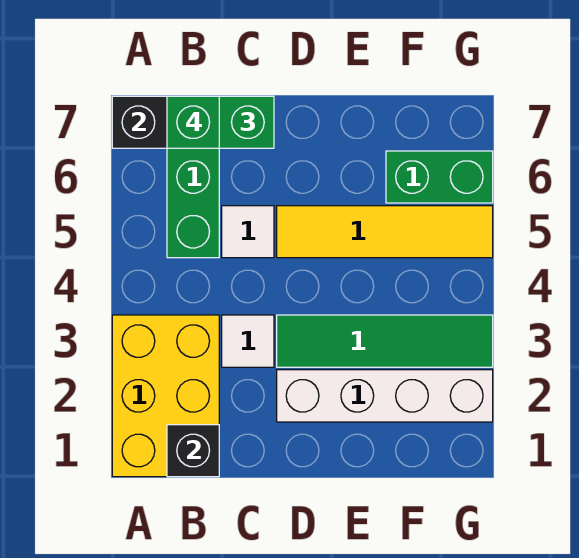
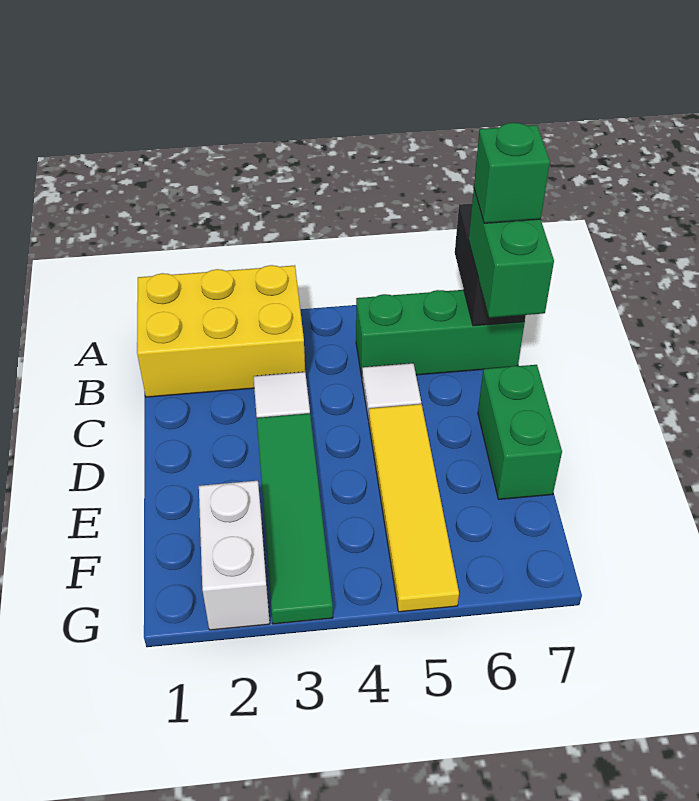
black 1x1 brick [167,425,219,477] -> none
white 1x4 brick [277,370,493,422] -> white 1x2 brick [199,481,270,630]
green 1x2 brick [386,151,493,203] -> green 1x2 brick moved to [478,365,562,499]

